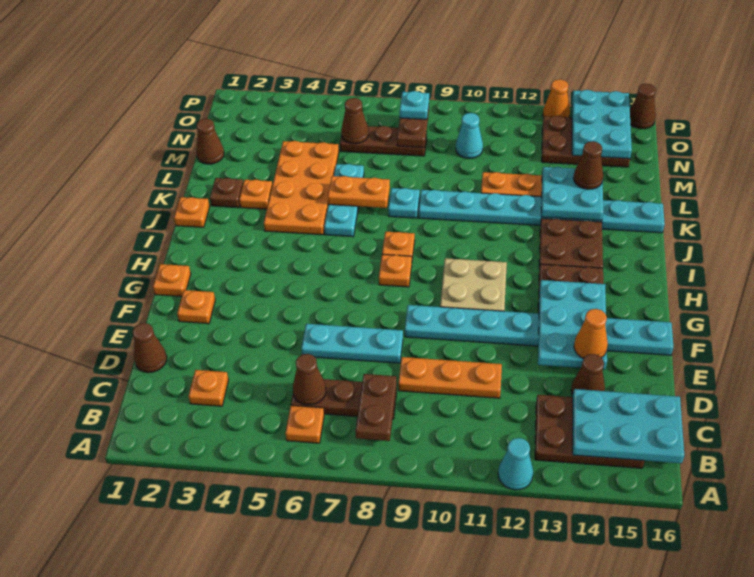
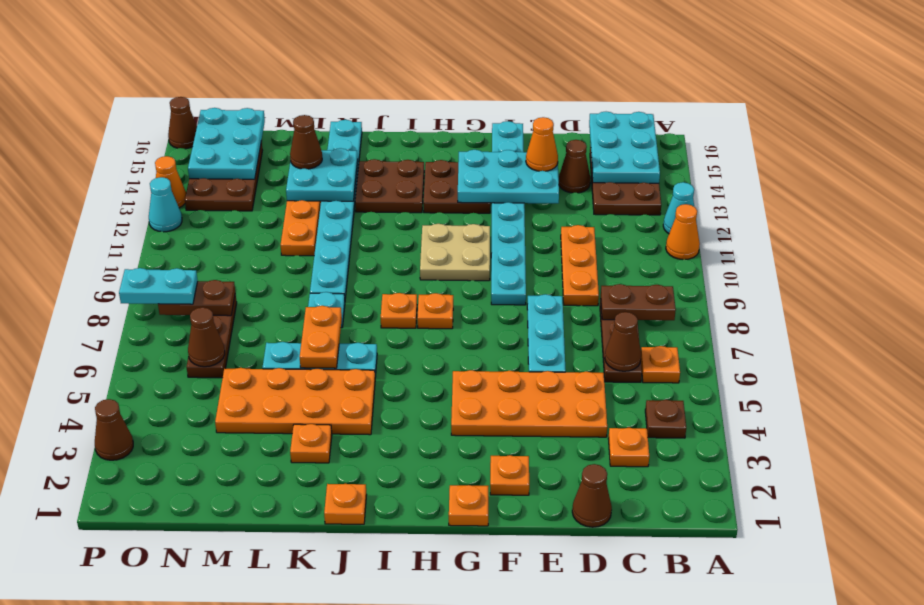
none -> orange 1x1 cone [666,204,700,260]
none -> orange 2x4 plate [451,370,607,437]
brown 1x1 plate [210,178,243,208] -> brown 1x1 plate moved to [645,400,686,438]
brown 1x1 cone [196,119,224,164] -> brown 1x1 cone moved to [95,399,133,460]
cyan 1x1 cone [456,113,483,158] -> cyan 1x1 cone moved to [149,177,182,232]
cyan 2x3 plate [572,90,632,159] -> cyan 2x3 plate turned to [188,108,265,179]
cyan 1x1 plate [400,91,429,119] -> cyan 1x2 plate [119,268,198,304]

